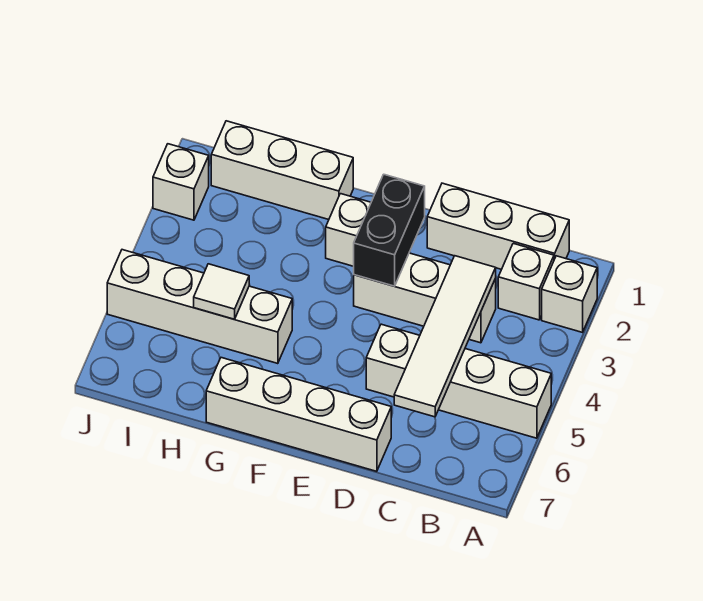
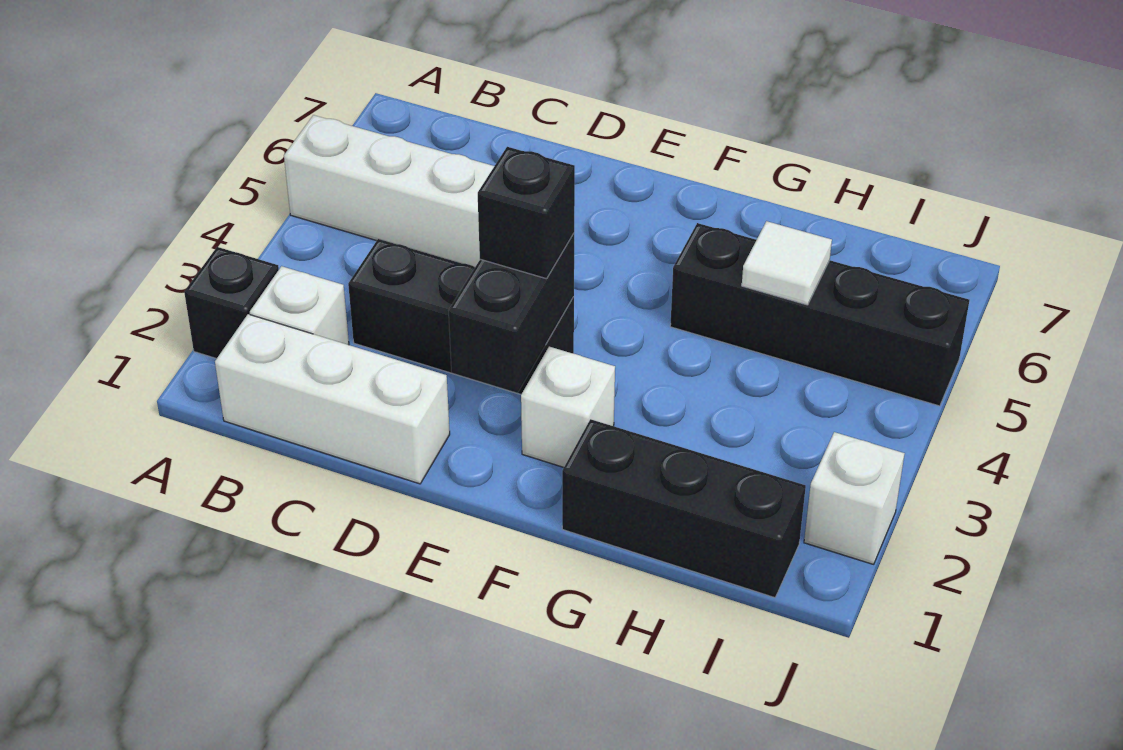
white 1x1 brick [542,256,597,332] -> black 1x1 brick [184,247,279,359]
white 1x3 brick [354,253,496,343] -> black 1x3 brick [348,239,574,394]
white 1x4 tile [394,256,496,417] -> none
white 1x4 brick [206,358,391,471] -> none
none -> black 1x1 brick [478,147,575,279]
white 1x3 brick [211,121,353,220] -> black 1x3 brick [562,419,806,598]
white 1x4 brick [107,250,292,364] -> black 1x4 brick [670,223,969,406]

